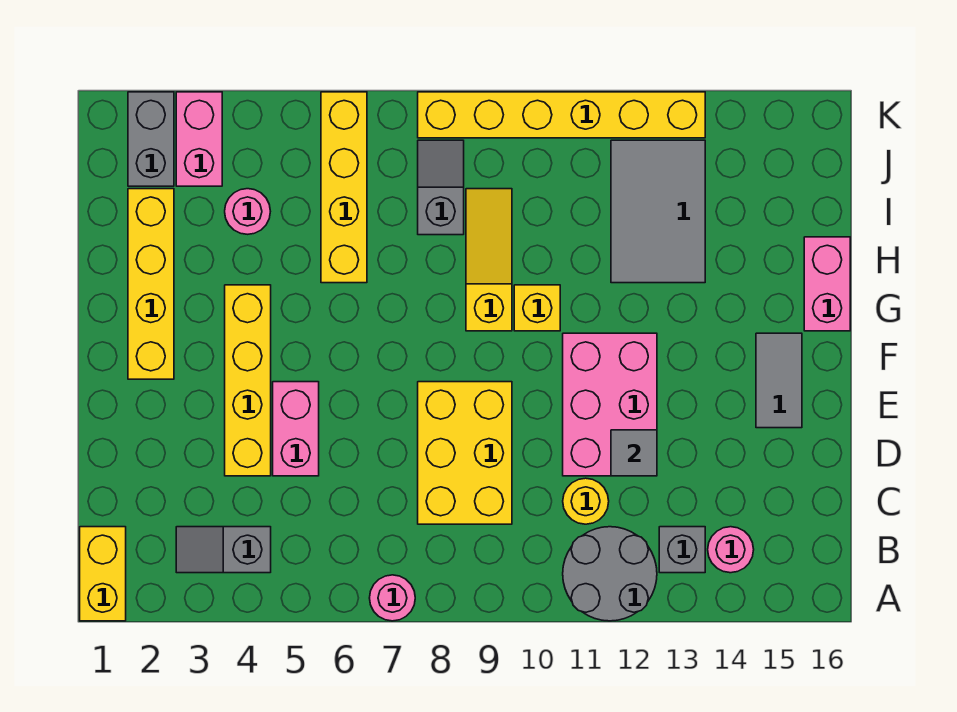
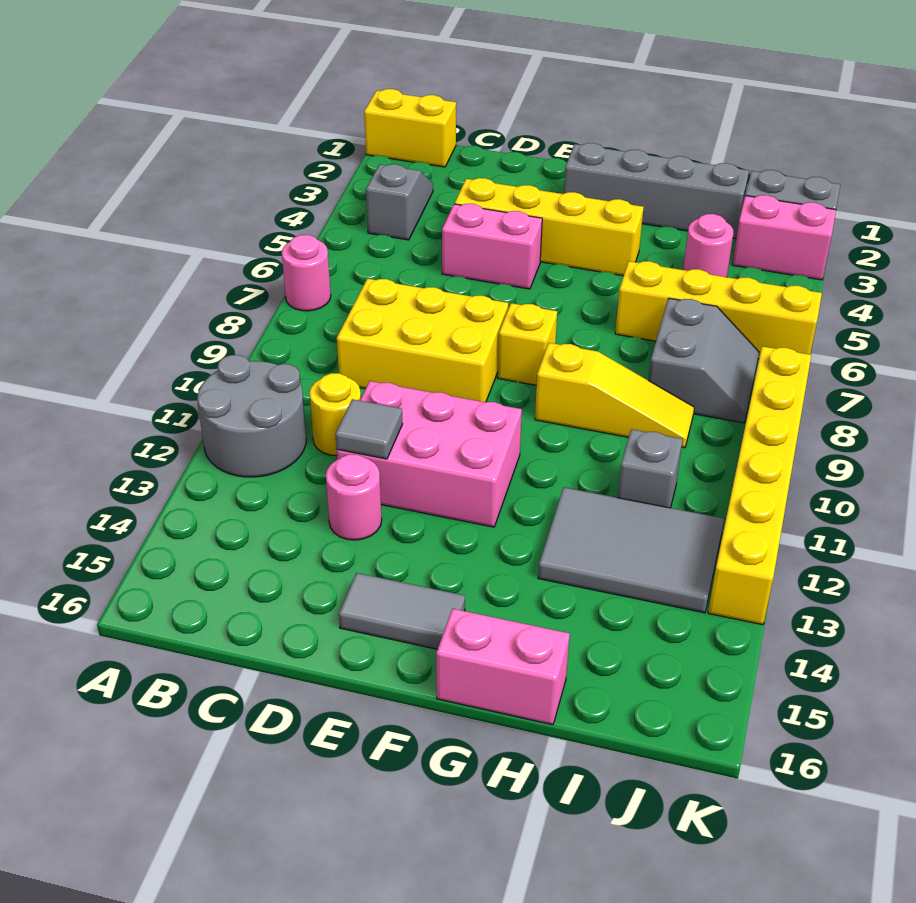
grey 1x1 brick [659,527,705,573] -> grey 1x1 brick moved to [617,429,683,508]
pink 1x1 round brick [708,527,754,573] -> pink 1x1 round brick moved to [326,454,382,540]
yellow 1x4 brick [128,189,174,379] -> grey 1x4 brick [564,143,749,239]
yellow 1x1 brick [514,285,560,331] -> yellow 1x1 brick moved to [498,303,557,385]
grey 1x2 slope [418,140,464,235] -> grey 2x2 slope [648,298,759,423]

